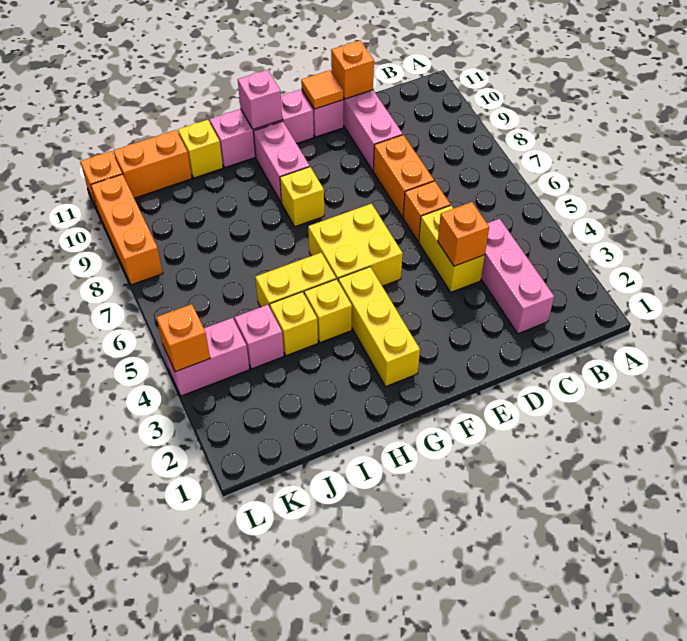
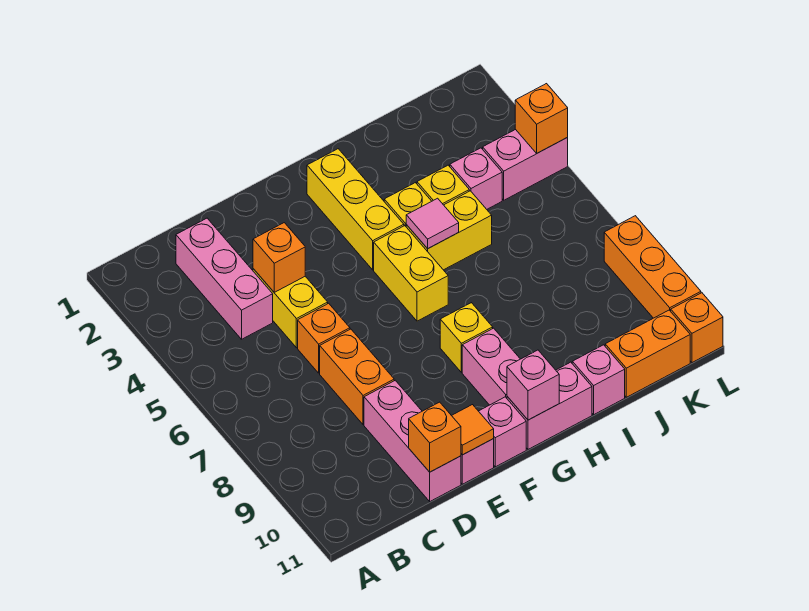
yellow 2x2 brick [308,204,403,286] -> yellow 1x2 brick [374,226,448,321]
none -> pink 1x1 tile [406,198,459,249]
yellow 1x1 brick [178,120,223,178] -> pink 1x1 brick [572,345,625,415]

